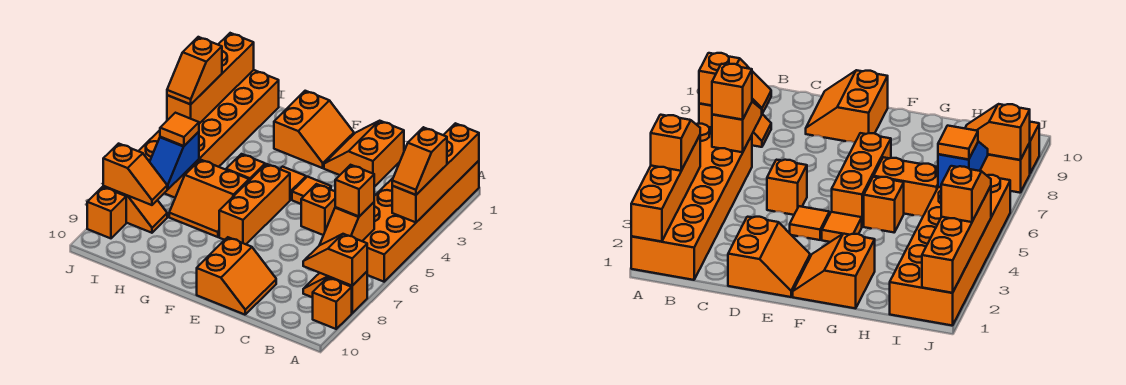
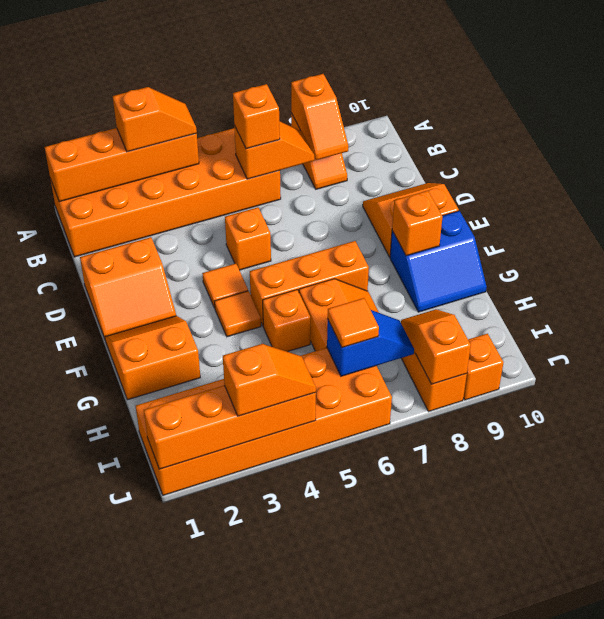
orange 1x1 brick [313,278,352,329] -> orange 1x1 brick moved to [392,191,442,256]
none -> blue 2x2 slope [390,211,487,312]

